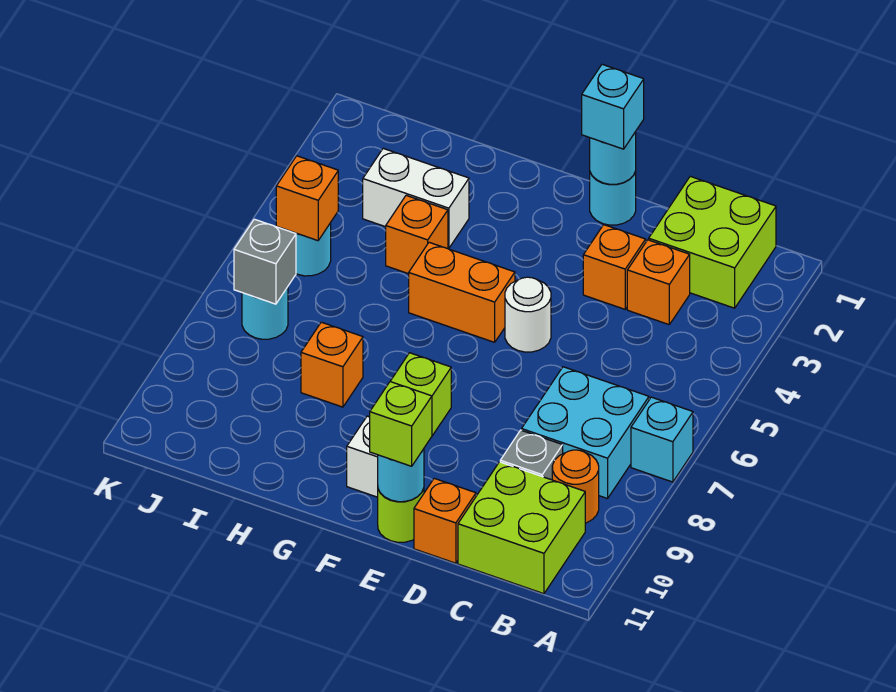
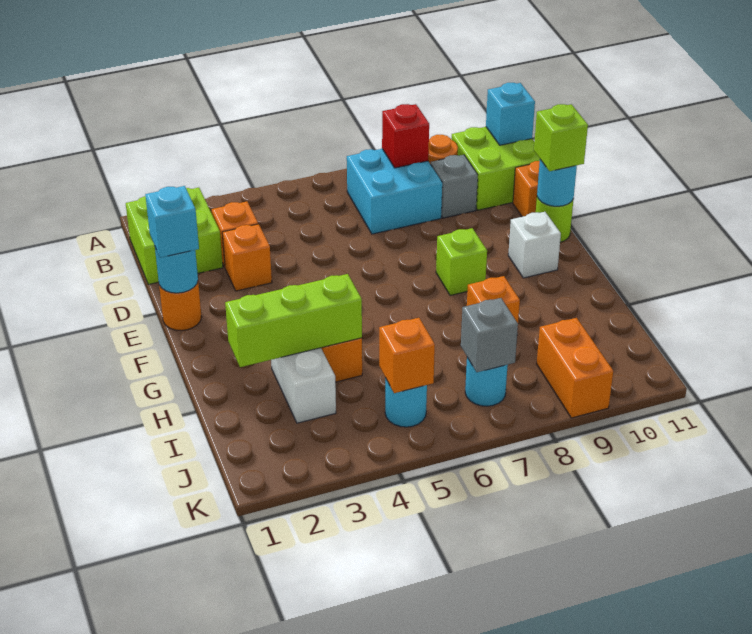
cyan 1x1 brick [631,397,693,482] -> cyan 1x1 brick moved to [486,83,535,145]
none -> red 1x1 brick [382,104,429,168]
cyan 1x1 round brick [590,172,636,225] -> orange 1x1 round brick [159,282,201,330]
white 1x1 round brick [505,277,551,352] -> none
orange 1x2 brick [409,242,515,342] -> orange 1x2 brick moved to [537,318,613,418]
none -> lime 1x3 brick [225,274,362,367]

